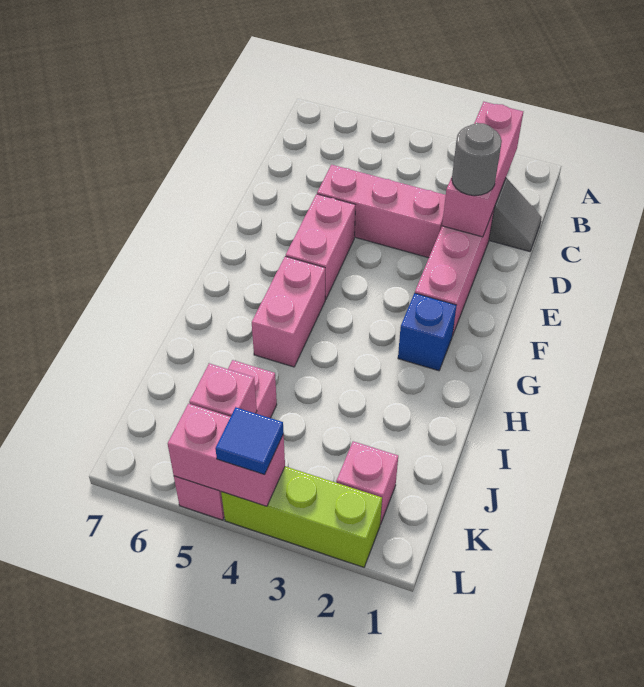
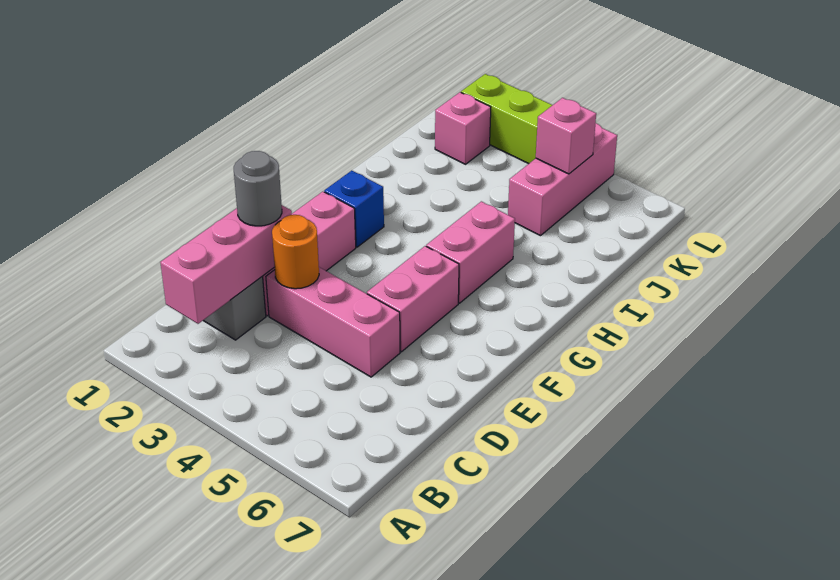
none -> orange 1x1 round brick [272,215,319,289]
pink 1x2 brick [168,404,285,506] -> none
blue 1x1 tile [215,407,284,475] -> none

